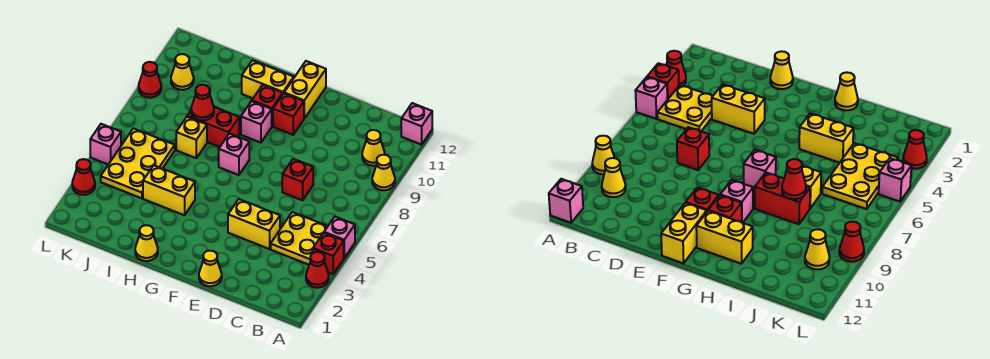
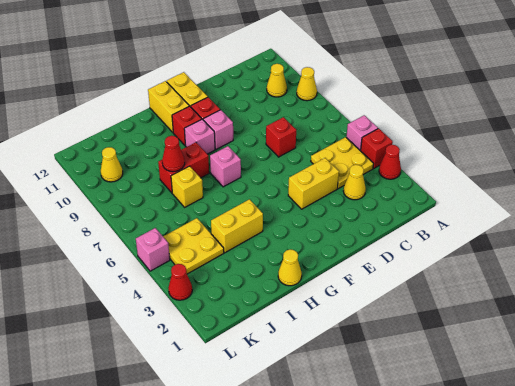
pink 1x1 brick [401,103,432,145] -> pink 1x1 brick moved to [203,110,233,149]
yellow 1x1 cone [199,251,222,286] -> yellow 1x1 cone moved to [343,165,366,200]
yellow 1x2 brick [242,60,294,98] -> yellow 1x2 brick turned to [148,81,189,132]
yellow 2x3 plate [101,128,175,198] -> yellow 2x2 plate [163,218,224,274]
red 1x1 cone [139,62,161,98] -> none

